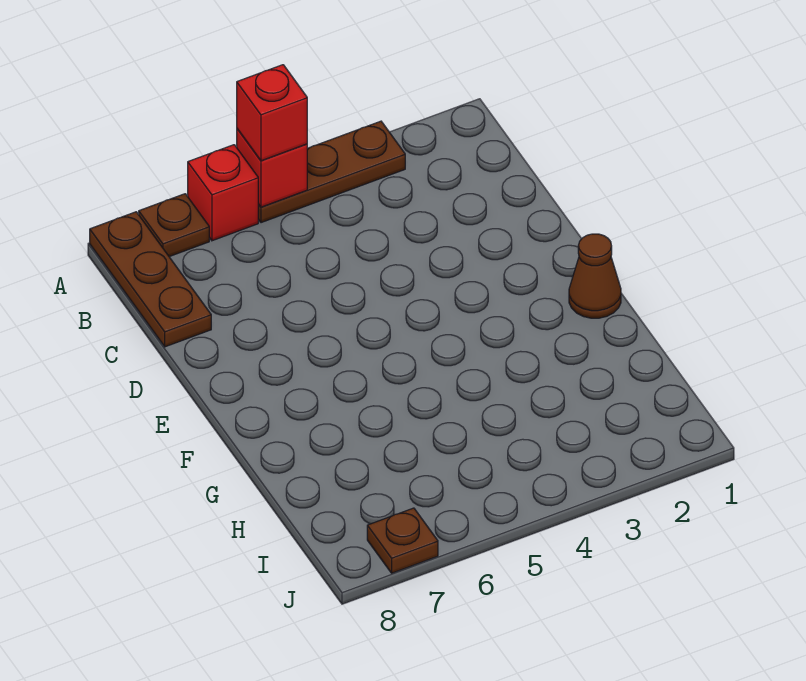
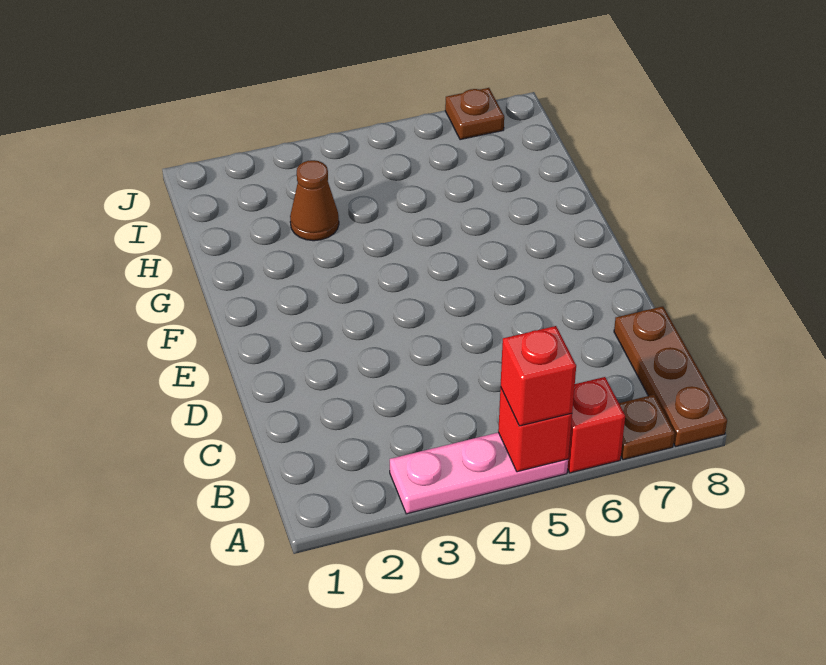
brown 1x3 plate [258,121,405,223] -> pink 1x3 plate [390,433,568,514]
brown 1x1 cone [569,234,621,318] -> brown 1x1 cone moved to [290,160,339,241]

